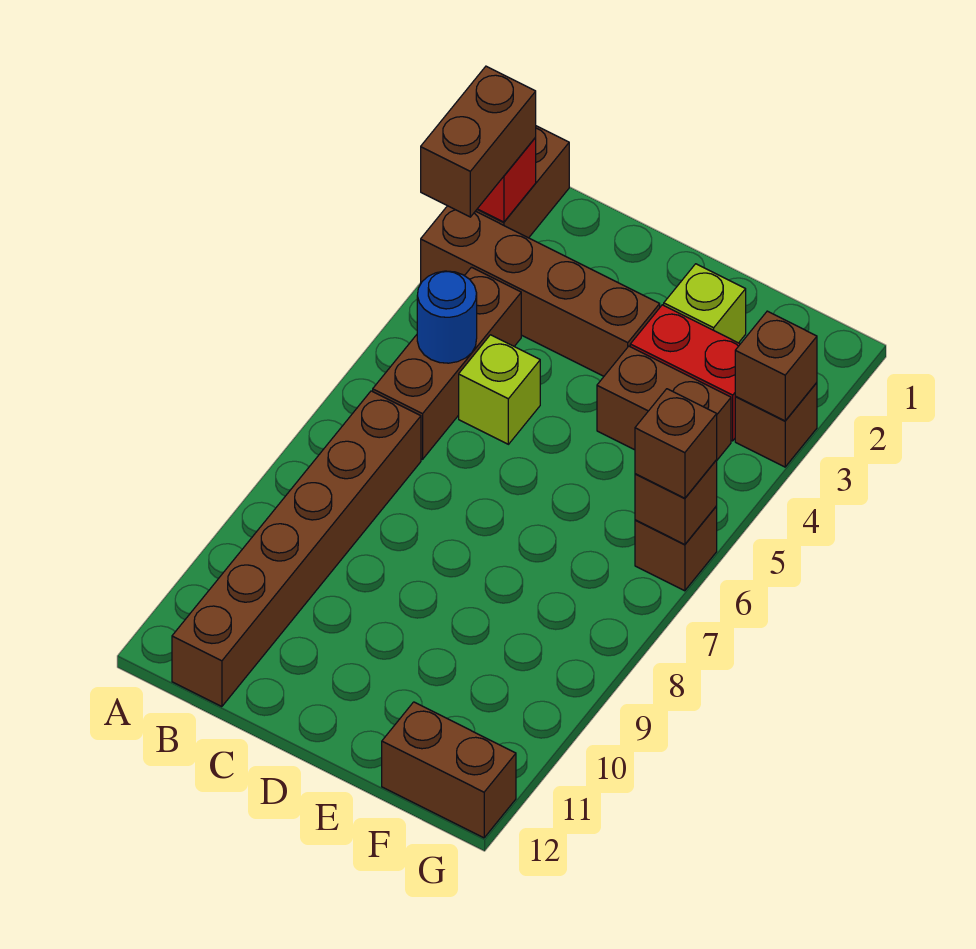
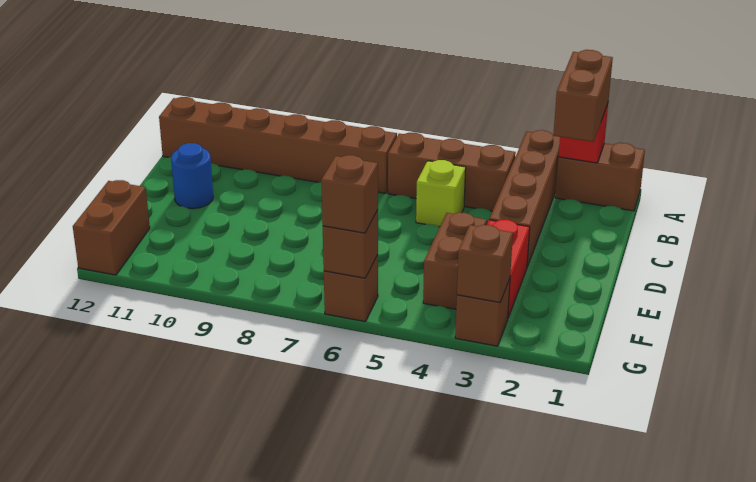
brown 1x2 brick [421,66,536,217] -> brown 1x2 brick turned to [553,50,613,142]
blue 1x1 round brick [417,271,477,363] -> blue 1x1 round brick moved to [171,143,213,209]
lime 1x1 brick [664,264,746,343] -> none

